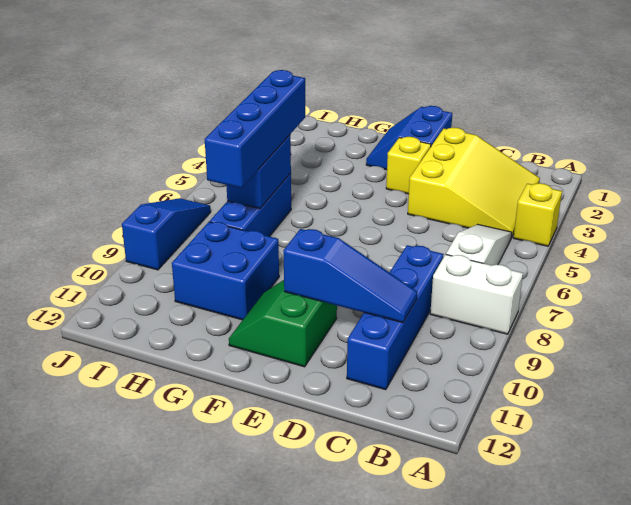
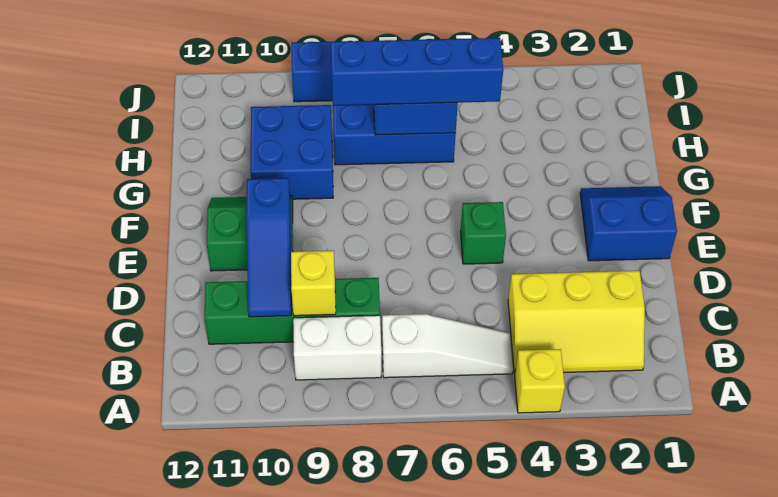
white 1x2 brick [430,254,523,334] -> white 1x2 brick turned to [293,315,382,380]
yellow 3x3 slope [408,127,540,238] -> yellow 2x3 slope [508,271,645,374]
blue 1x4 brick [347,245,443,390] -> green 1x4 brick [205,278,380,344]
yellow 1x1 brick [386,137,431,194] -> yellow 1x1 brick moved to [291,251,336,316]
none -> green 1x1 brick [461,202,506,264]

